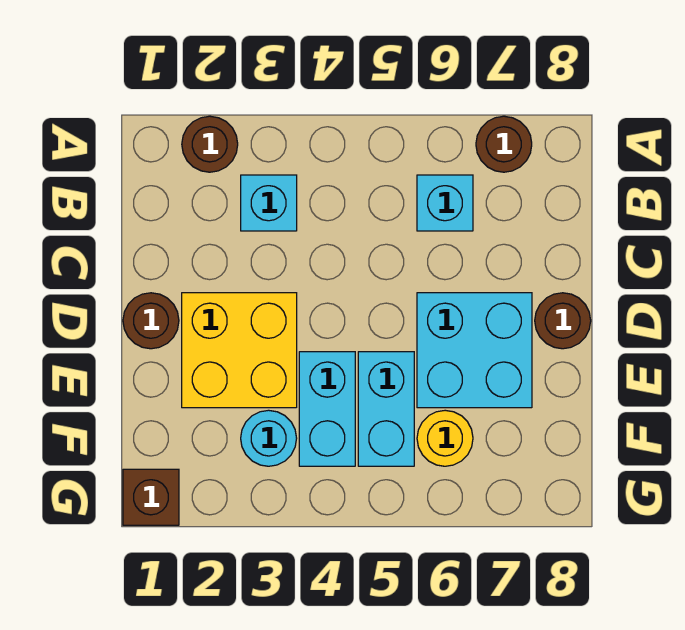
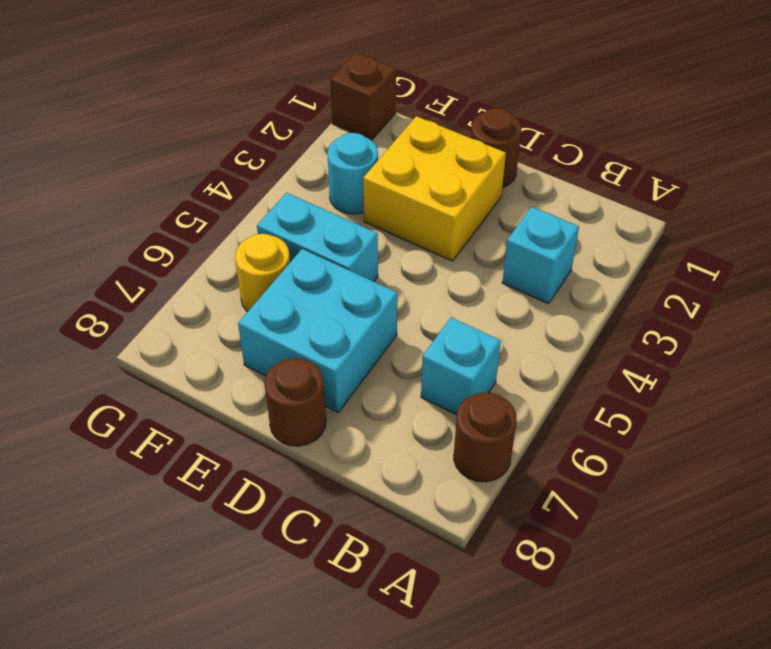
brown 1x1 round brick [182,116,238,172] -> none
cyan 1x2 brick [299,352,355,466] -> none

